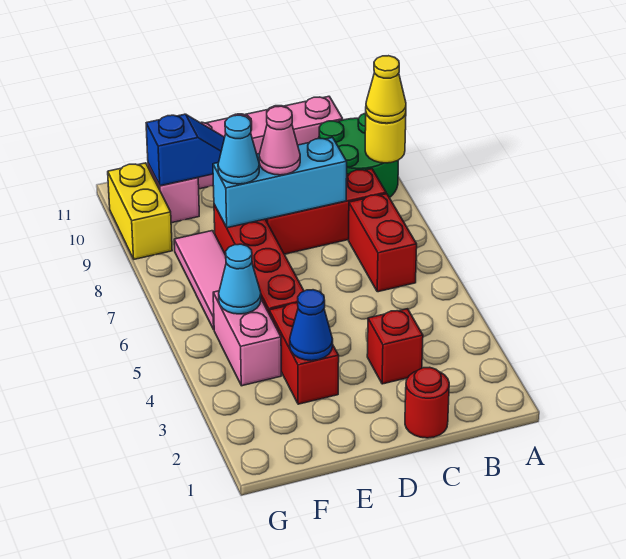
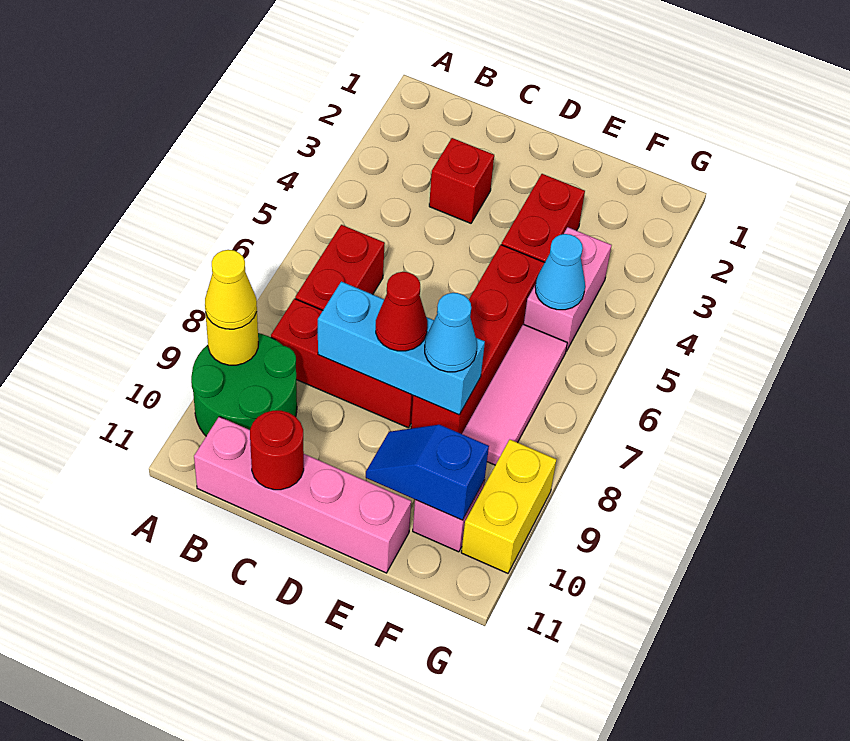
red 1x1 round brick [405,367,449,438] -> red 1x1 round brick moved to [250,411,304,490]
pink 1x1 cone [259,106,300,175] -> red 1x1 cone [376,272,427,351]
blue 1x1 cone [290,290,333,361] -> none

